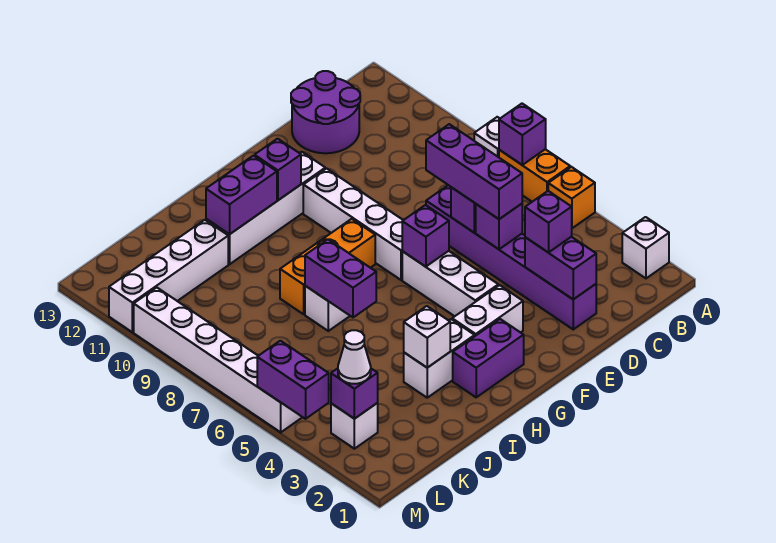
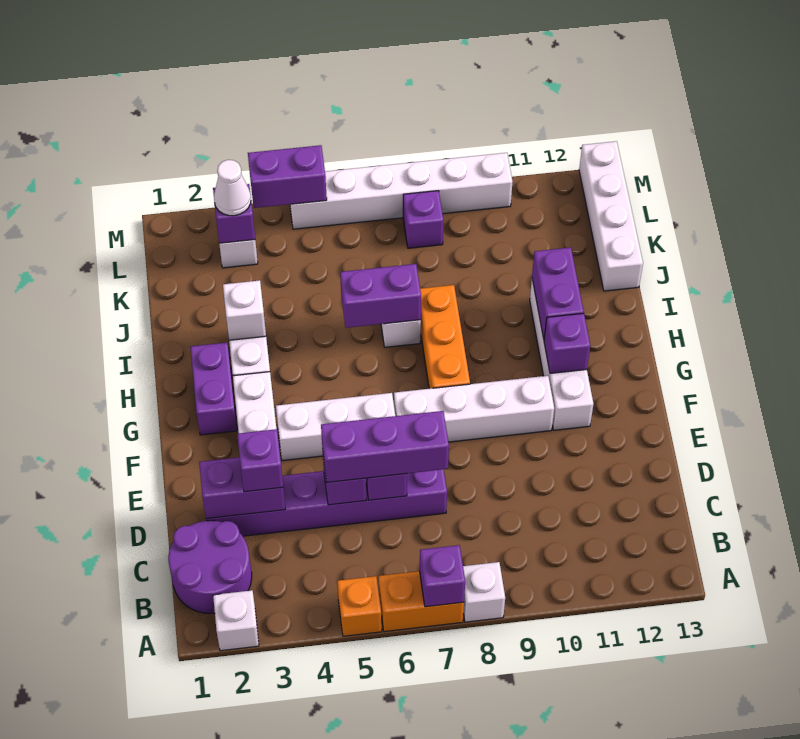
purple 2x2 round brick [291,71,360,153] -> purple 2x2 round brick moved to [168,520,252,614]
purple 1x1 brick [402,205,449,267] -> purple 1x1 brick moved to [403,191,443,248]
white 1x4 brick [109,220,228,332] -> white 1x4 brick moved to [579,141,643,291]

